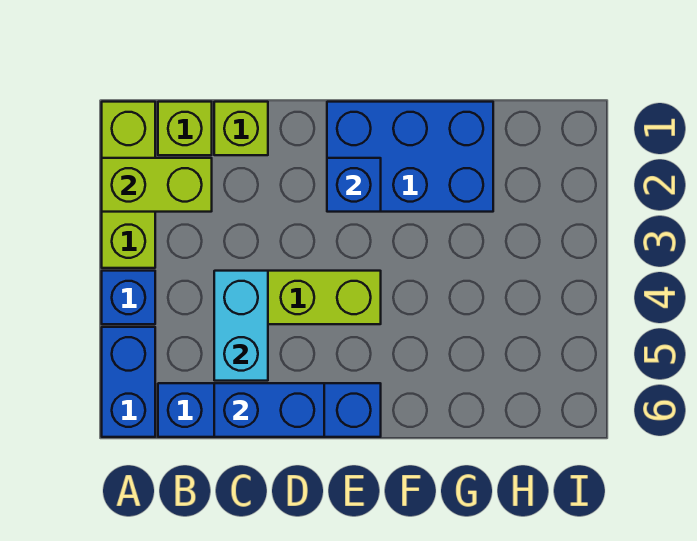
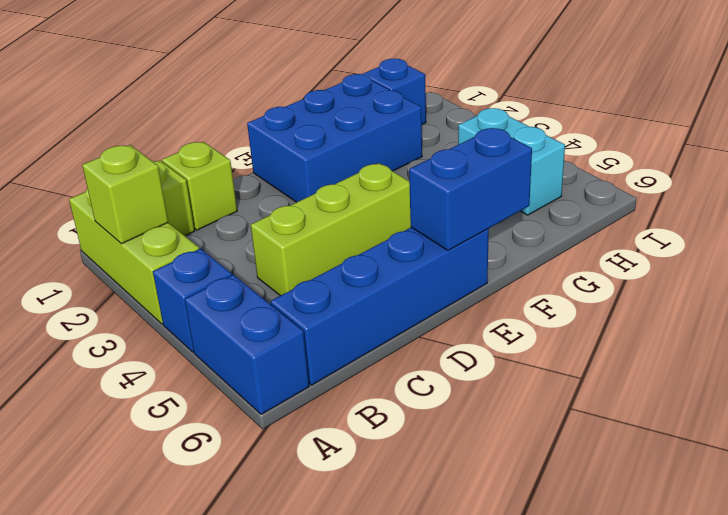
lime 1x2 brick [102,158,212,212] -> lime 1x1 brick [82,145,168,244]
cyan 1x2 brick [214,271,268,381] -> cyan 1x2 brick moved to [458,108,565,215]
blue 1x2 brick [214,383,324,437] -> blue 1x2 brick moved to [409,128,532,250]
blue 1x1 brick [327,158,381,212] -> blue 1x1 brick moved to [363,59,426,124]

